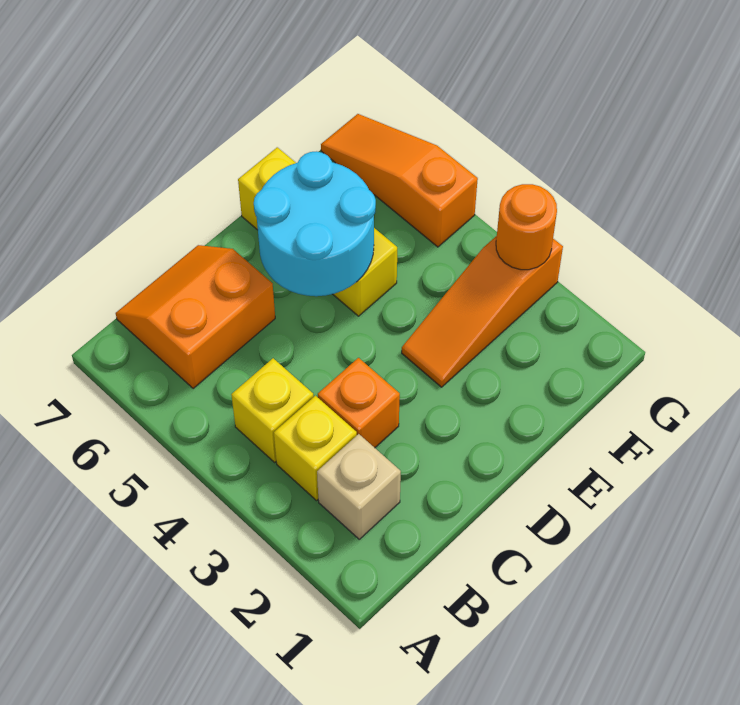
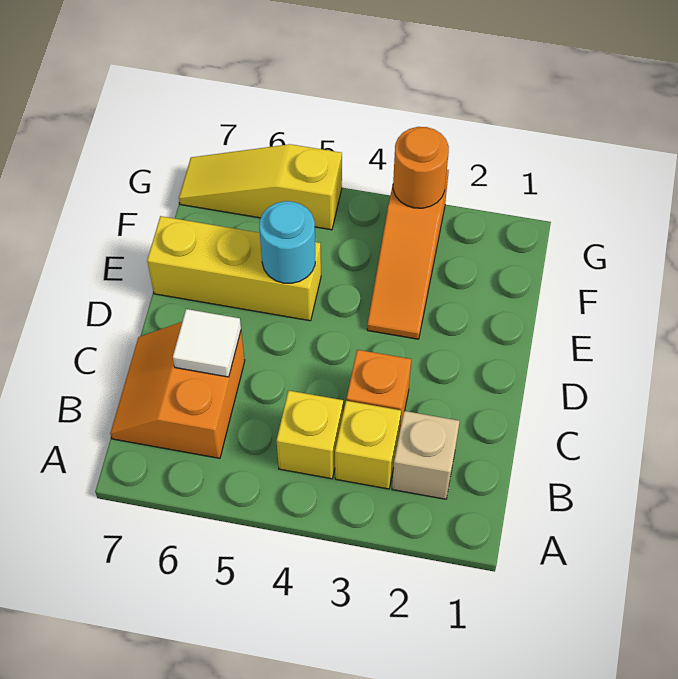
none -> white 1x1 tile [173,309,241,377]
cyan 2x2 round brick [254,151,376,296] -> cyan 1x1 round brick [259,201,315,283]
orange 1x3 slope [321,114,478,247] -> yellow 1x3 slope [179,144,342,230]

